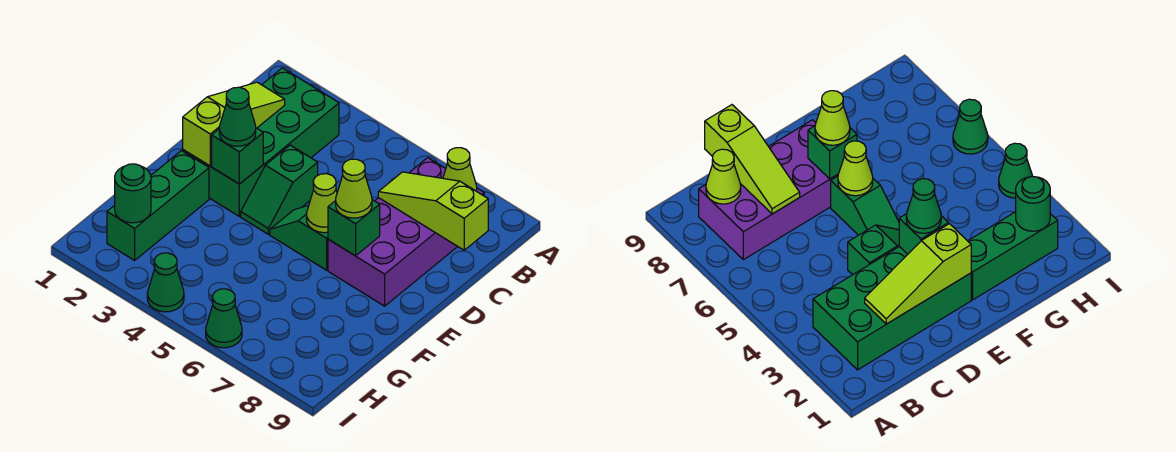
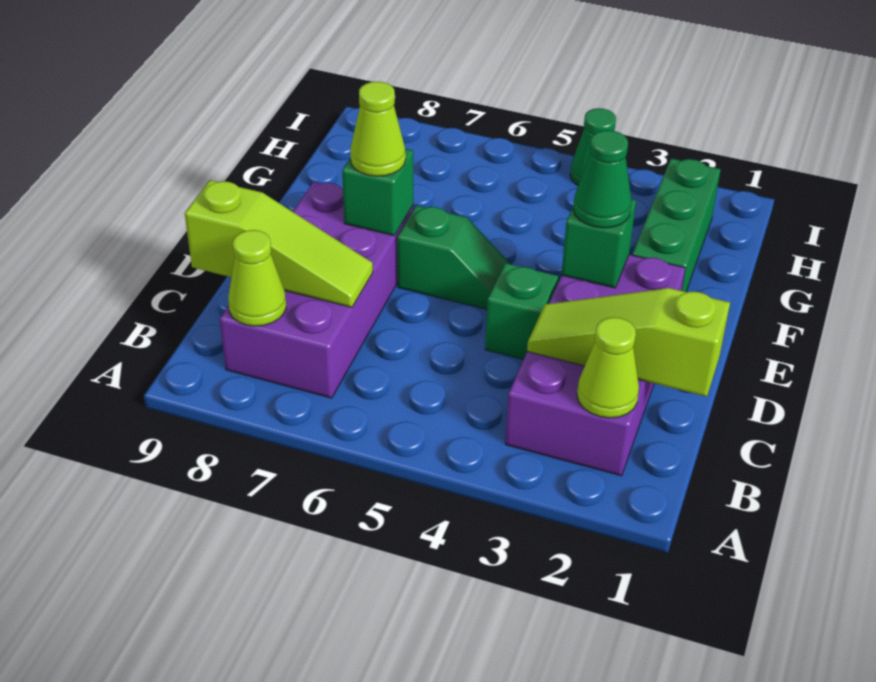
green 2x4 brick [183,68,339,216] -> purple 2x4 brick [505,255,685,476]
lime 1x3 slope [183,82,285,166] -> lime 1x3 slope turned to [527,288,730,397]
lime 1x1 cone [306,174,337,233] -> lime 1x1 cone moved to [577,317,639,418]
green 1x1 round brick [115,164,151,223] -> none
green 1x1 cone [206,289,242,348] -> none

